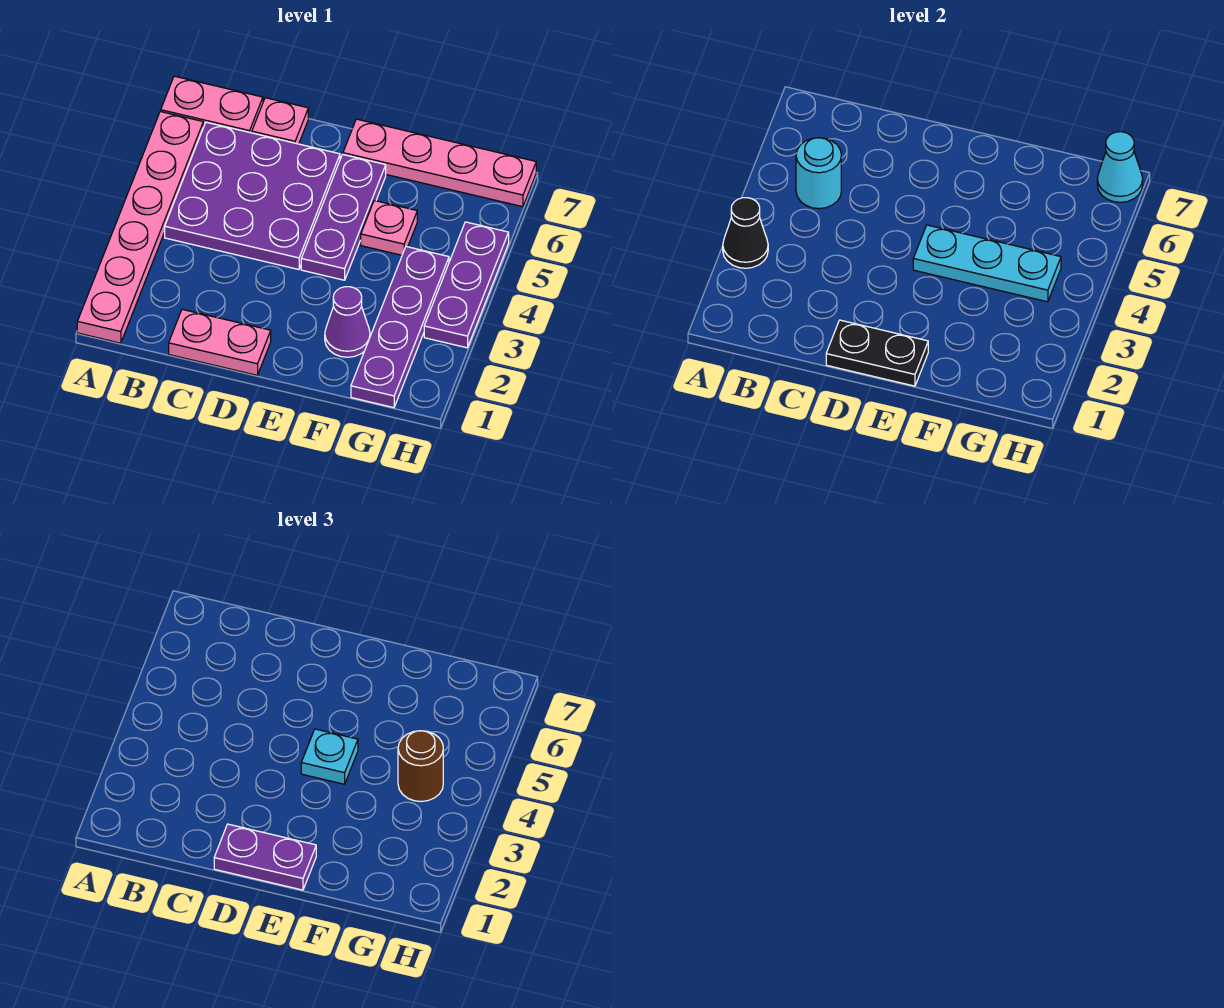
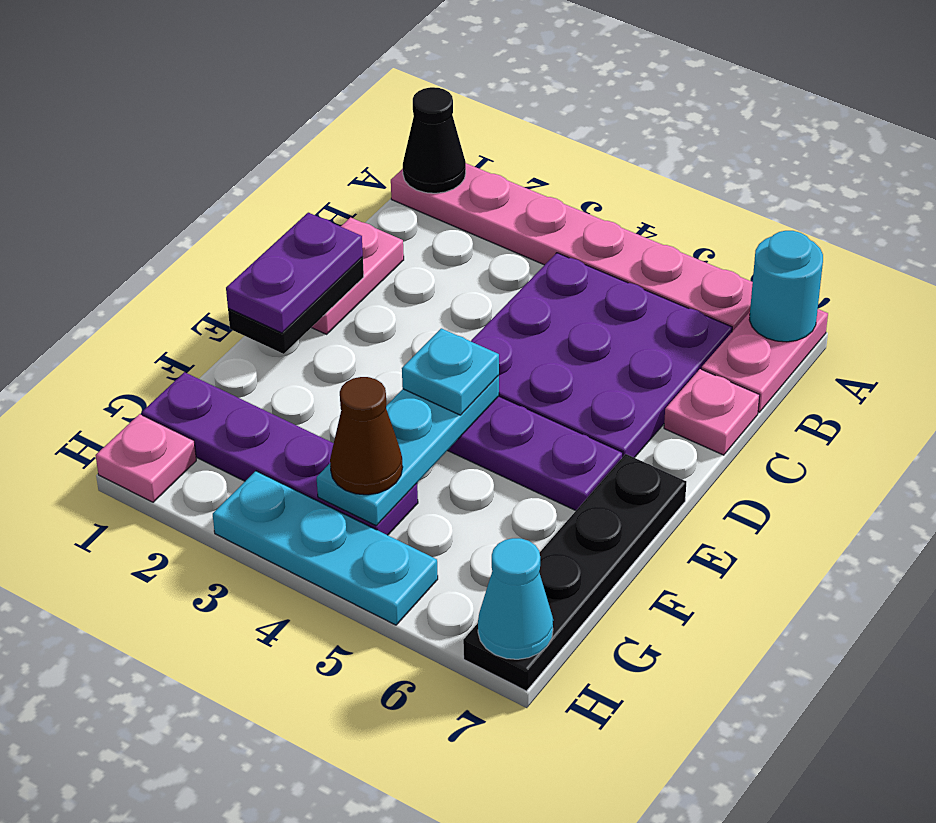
black 1x1 cone [723,198,768,268] -> black 1x1 cone moved to [403,87,466,193]
cyan 1x1 round brick [796,138,841,209] -> cyan 1x1 round brick moved to [749,231,823,342]
pink 1x4 plate [343,119,536,207] -> black 1x4 plate [463,454,686,691]
purple 1x1 cone [325,287,370,357] -> none
pink 1x1 plate [361,200,417,255] -> pink 1x1 plate moved to [96,414,196,502]
brown 1x1 round brick [398,731,443,802] -> brown 1x1 cone [330,377,403,495]
purple 1x3 plate [424,222,509,348] -> cyan 1x3 plate [213,471,438,625]

